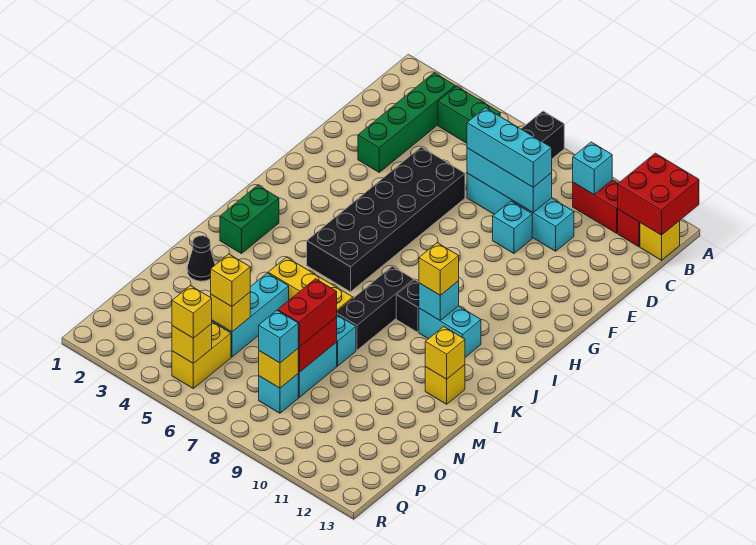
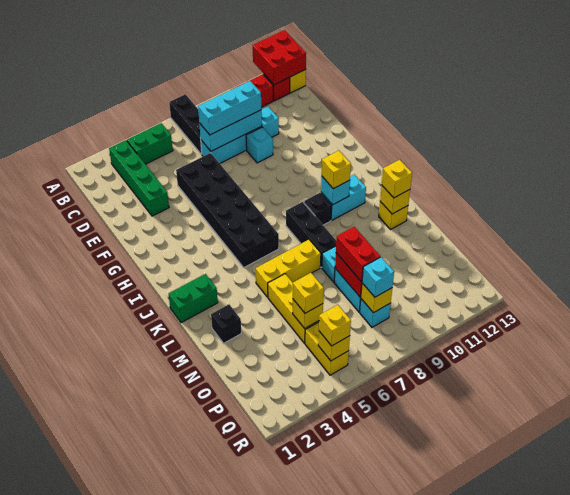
cyan 1x1 brick [573,142,612,194] -> none
green 1x2 brick [220,185,279,254] -> green 1x2 brick turned to [169,274,218,323]
none -> yellow 1x1 brick [382,160,412,198]
black 1x1 cone [187,236,215,281] -> black 1x1 brick [211,304,241,343]
cyan 1x3 brick [212,273,289,357] -> yellow 1x3 brick [268,274,319,343]

